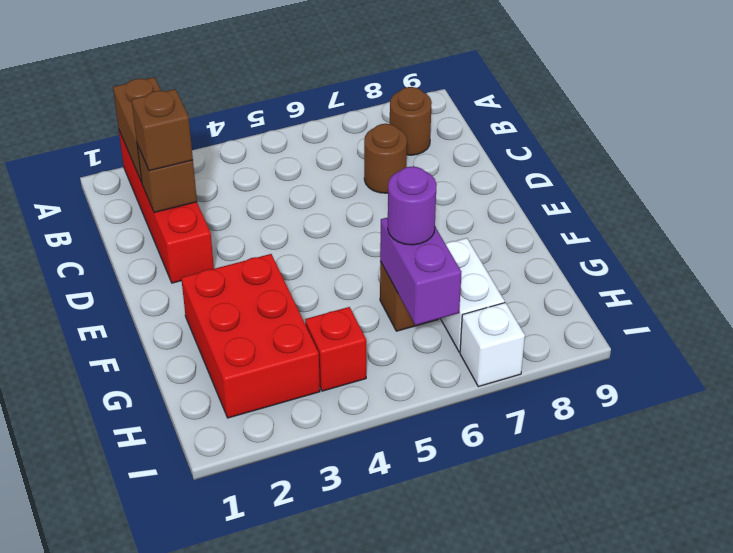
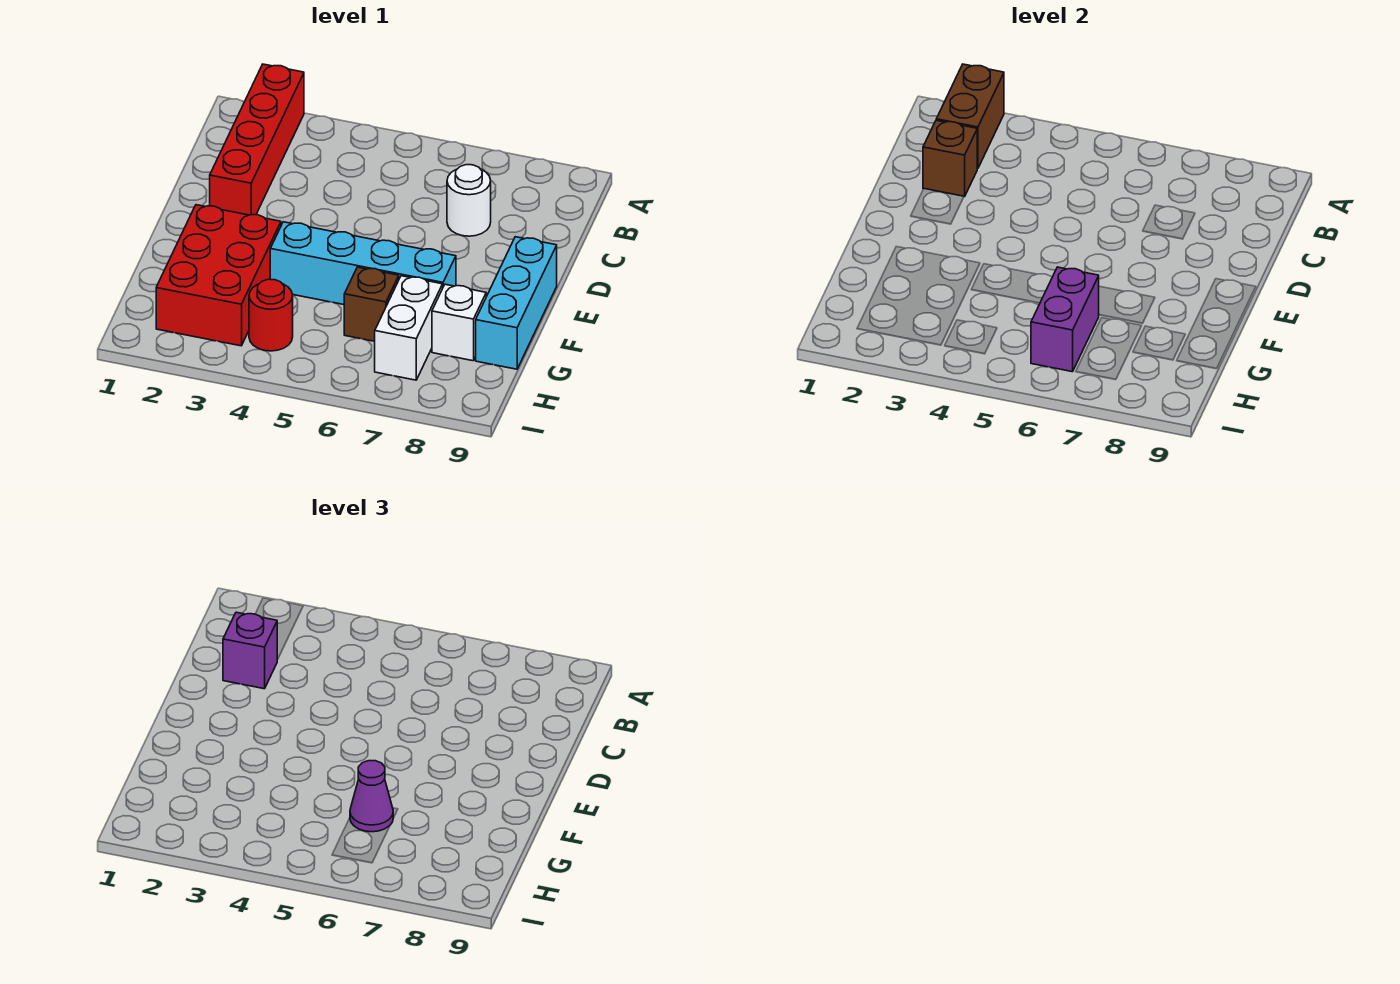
brown 1x1 round brick [390,87,432,155] -> none
brown 1x1 brick [132,89,193,171] -> purple 1x1 brick [223,612,277,689]
brown 1x1 round brick [364,124,407,193] -> white 1x1 round brick [447,165,491,236]
none -> cyan 1x3 brick [476,237,557,369]
none -> cyan 1x4 brick [270,222,456,305]
purple 1x1 round brick [388,167,437,245] -> purple 1x1 cone [350,761,393,832]
red 1x1 brick [305,307,366,391] -> red 1x1 round brick [249,279,293,351]
white 1x1 brick [460,303,525,387] -> white 1x1 brick moved to [432,284,486,361]

